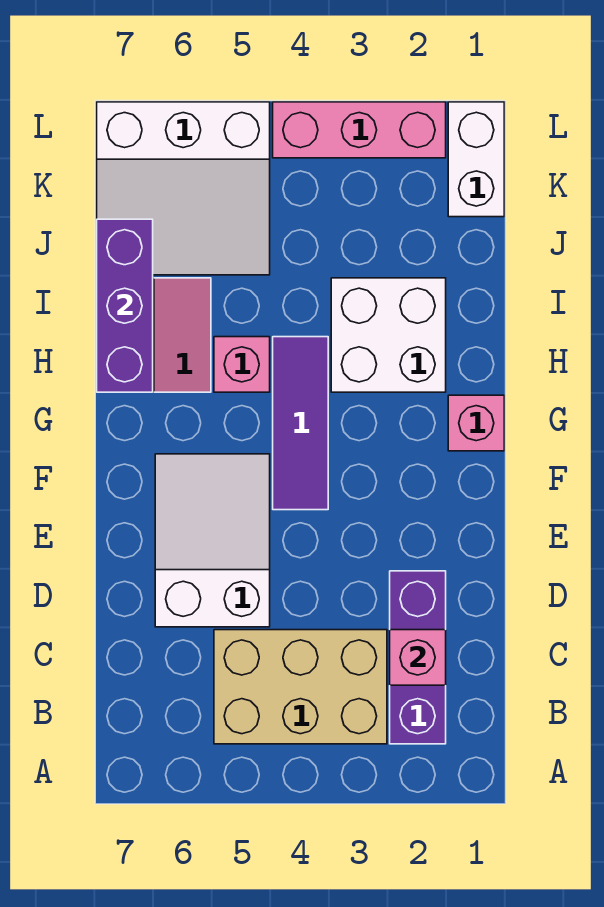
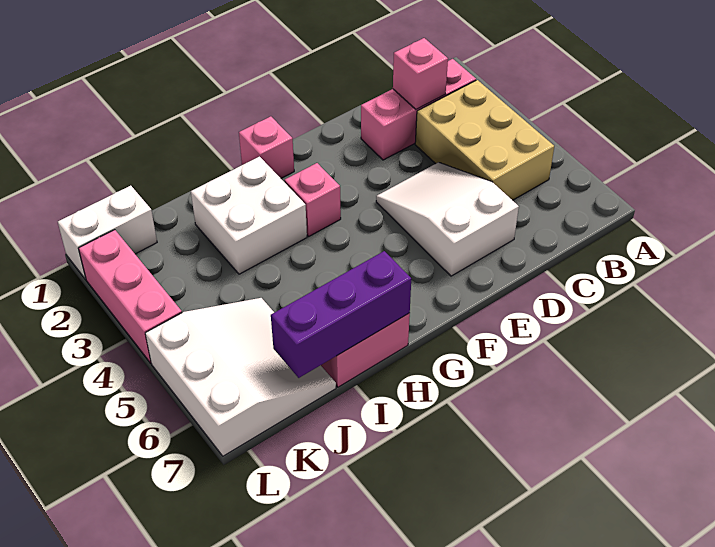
purple 1x3 brick [390,571,446,744] -> pink 1x3 brick [361,59,476,160]
white 2x3 slope [155,454,270,627] -> white 2x3 slope turned to [376,162,519,276]
purple 1x3 tile [273,337,328,510] -> none
pink 1x1 brick [214,337,270,392] -> pink 1x1 brick moved to [284,163,341,236]

